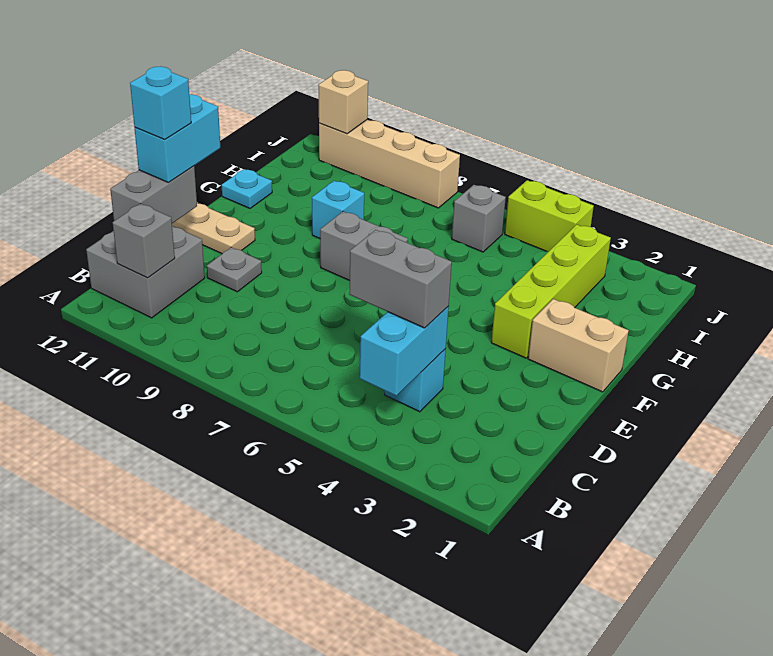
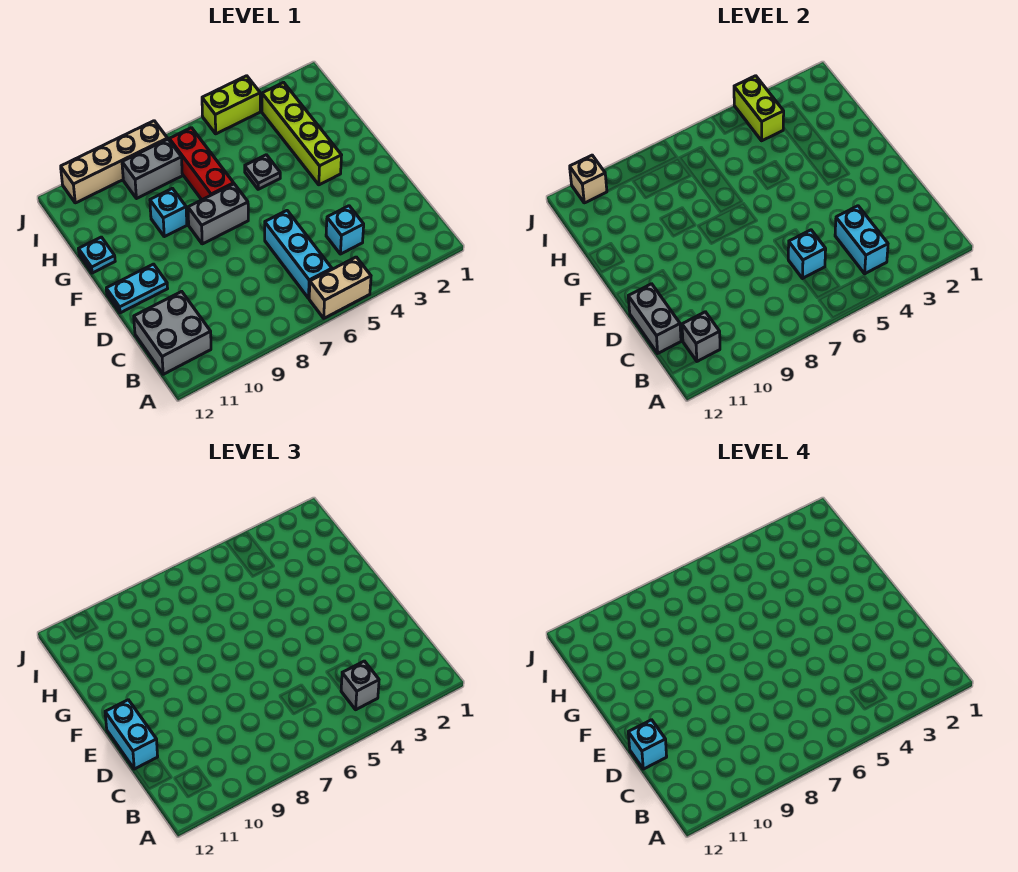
none -> cyan 1x3 brick [265,211,332,298]
grey 1x2 brick [349,230,452,328] -> grey 1x2 brick moved to [122,139,182,199]
none -> cyan 1x1 brick [788,230,826,279]
grey 1x1 plate [207,247,262,292] -> grey 1x1 plate moved to [245,155,280,189]
tan 1x2 plate [172,203,255,254] -> cyan 1x2 plate [106,264,168,313]
tan 1x2 brick [528,299,629,392] -> tan 1x2 brick moved to [309,257,371,318]
none -> red 1x3 brick [169,128,234,200]
none -> lime 1x2 brick [734,76,784,141]
grey 1x1 brick [452,185,506,252] -> grey 1x1 brick moved to [341,661,379,710]

